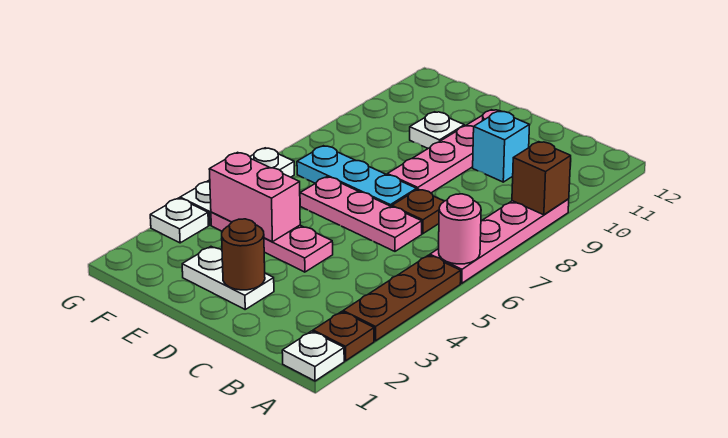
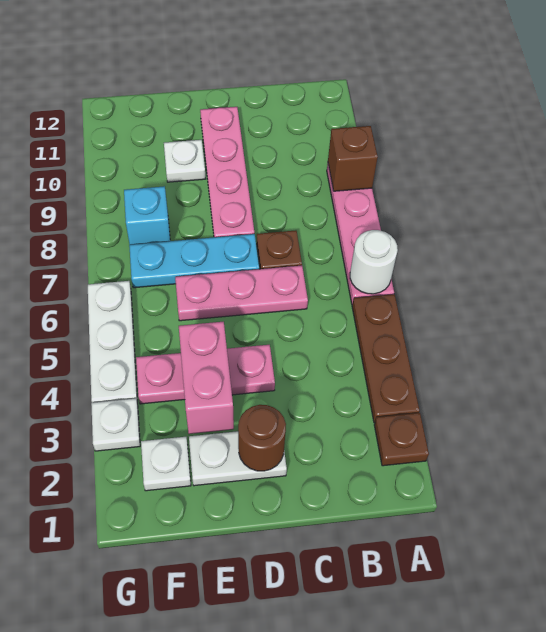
white 1x1 plate [282,331,344,381] -> white 1x1 plate moved to [141,437,191,491]
pink 1x1 round brick [438,194,481,264] -> white 1x1 round brick [350,230,398,294]
cyan 1x1 brick [473,111,529,182] -> cyan 1x1 brick moved to [124,186,170,245]
pink 1x2 brick [209,152,300,242] -> pink 1x2 brick turned to [179,322,234,434]

